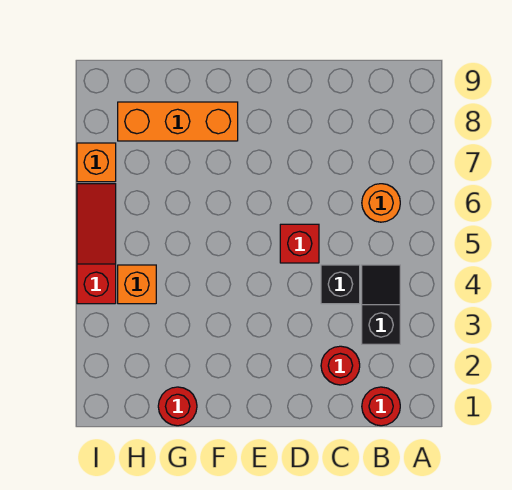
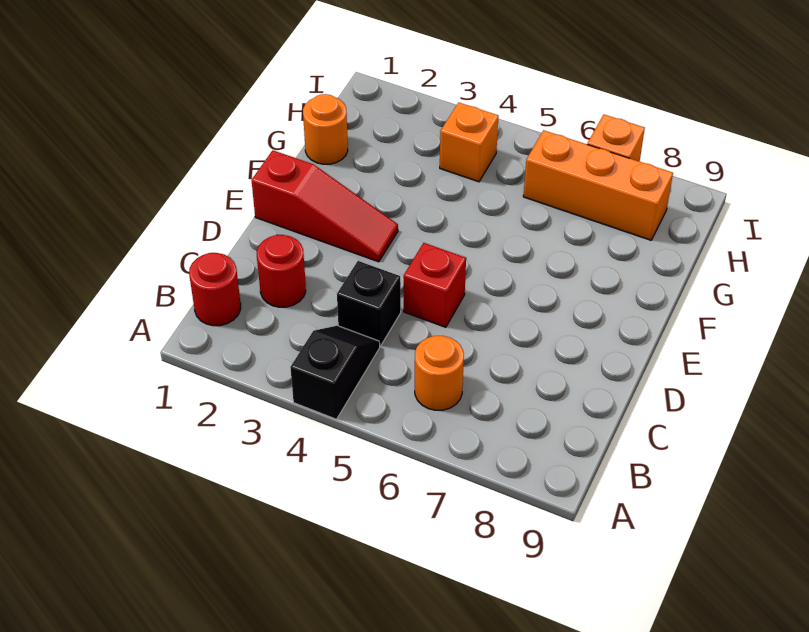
black 1x2 slope [362,265,400,344] -> black 1x2 slope turned to [290,326,380,419]
orange 1x3 brick [118,102,238,141] -> orange 1x3 brick turned to [523,130,673,240]
red 1x1 round brick [158,387,197,426] -> orange 1x1 round brick [303,94,348,164]
red 1x3 slope [77,184,116,304] -> red 1x3 slope moved to [251,150,398,262]

